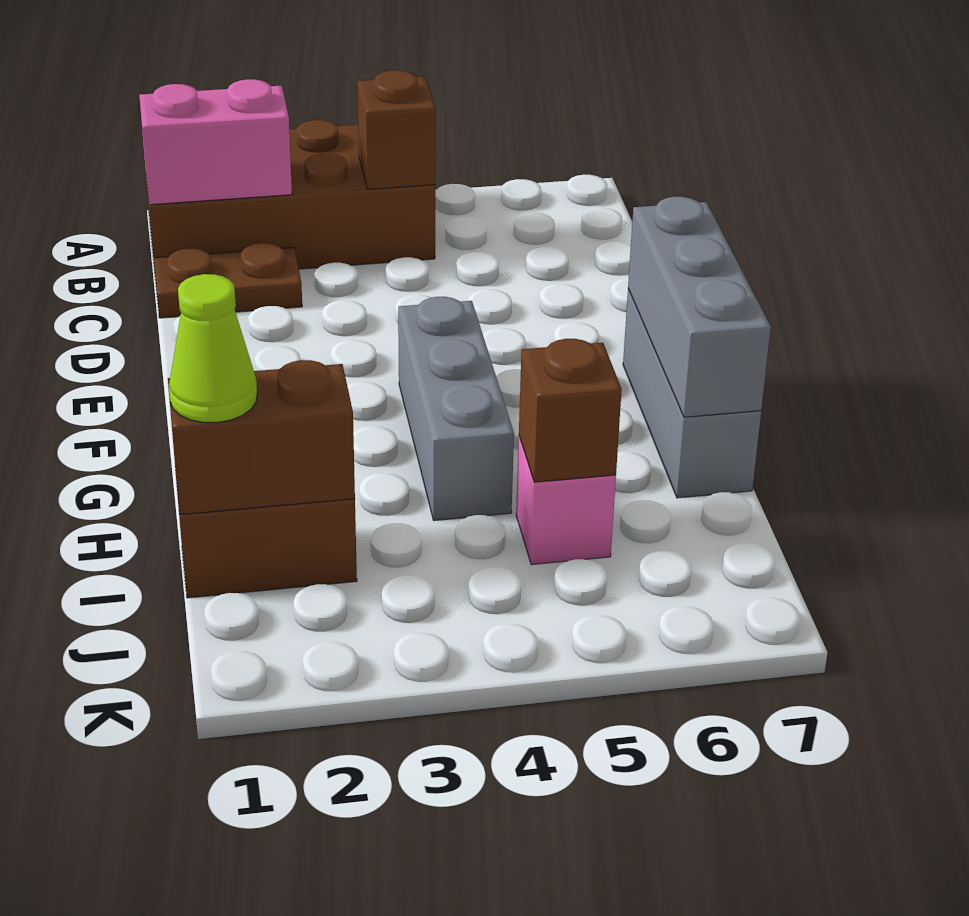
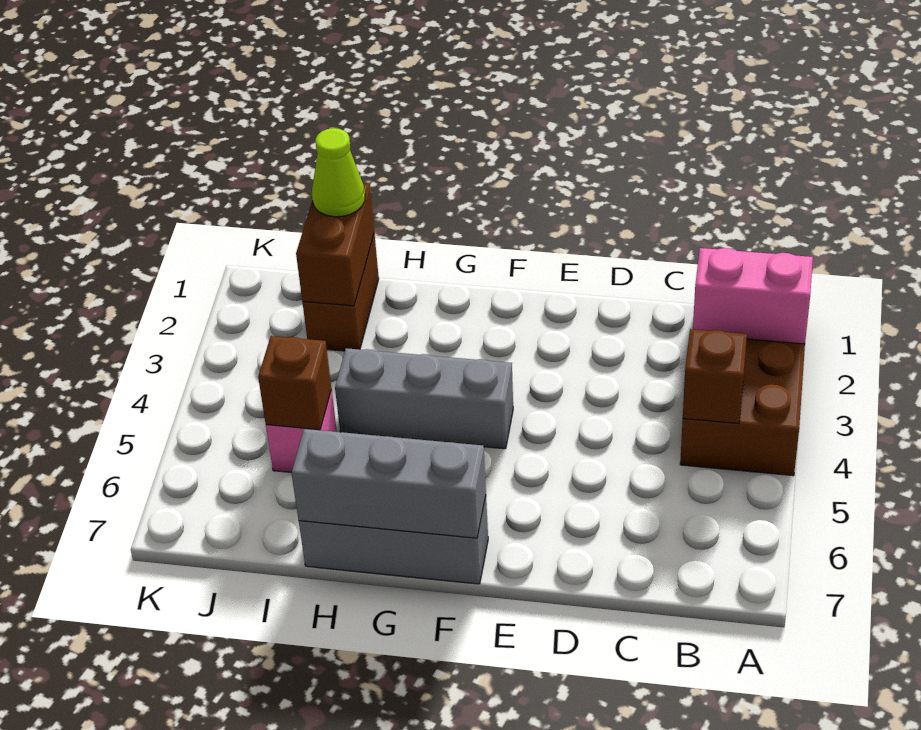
pink 1x2 brick [139,79,292,205] -> pink 1x2 brick turned to [693,248,813,344]
brown 1x2 plate [154,243,302,318] -> none

